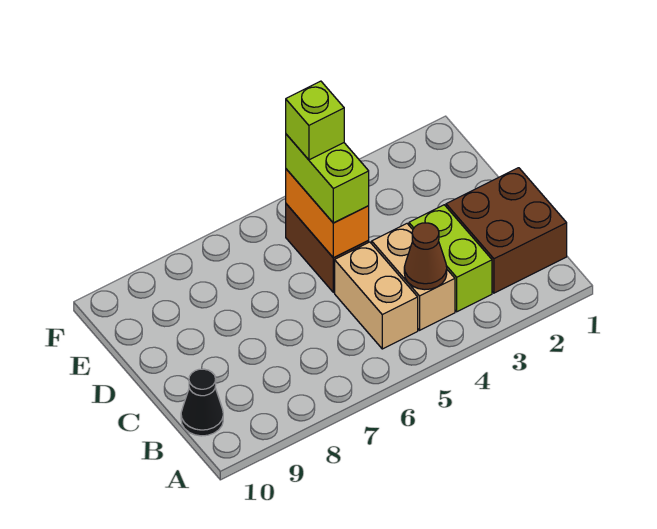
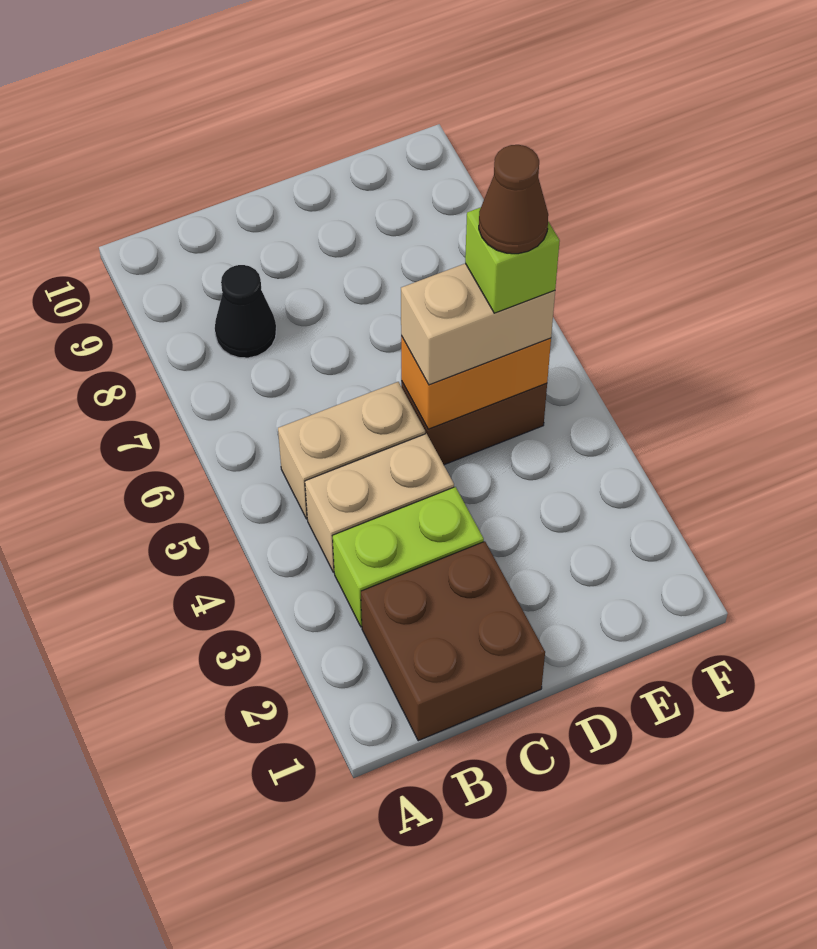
brown 1x1 cone [404,223,447,290] -> brown 1x1 cone moved to [479,145,548,254]
black 1x1 cone [181,369,223,436] -> black 1x1 cone moved to [215,265,276,358]
lime 1x2 brick [286,134,369,223] -> tan 1x2 brick [401,263,555,385]

